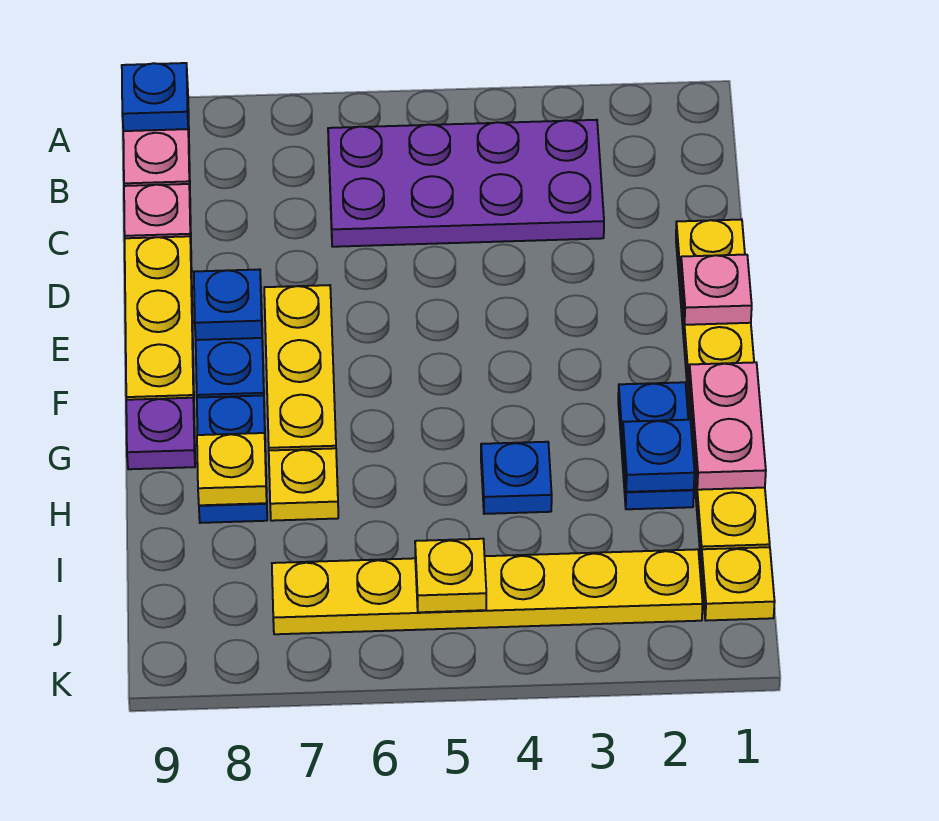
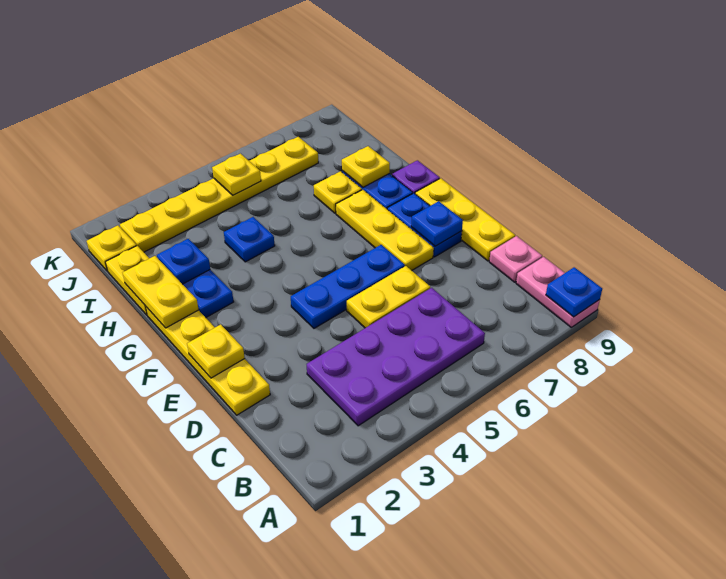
none -> yellow 1x2 plate [347,266,430,328]
pink 1x1 plate [681,255,752,325] -> yellow 1x1 plate [187,324,245,378]
none -> blue 1x3 plate [291,245,405,328]
pink 1x2 plate [689,362,766,490] -> yellow 1x2 plate [123,256,199,328]

